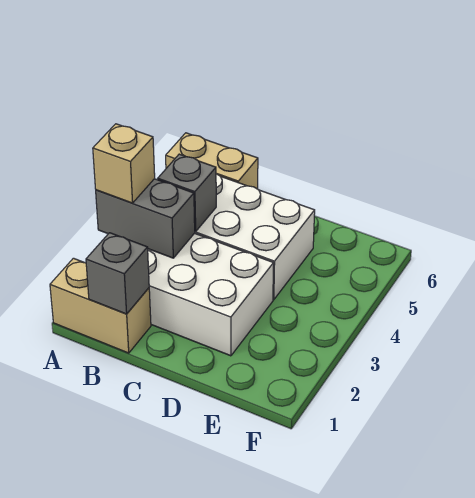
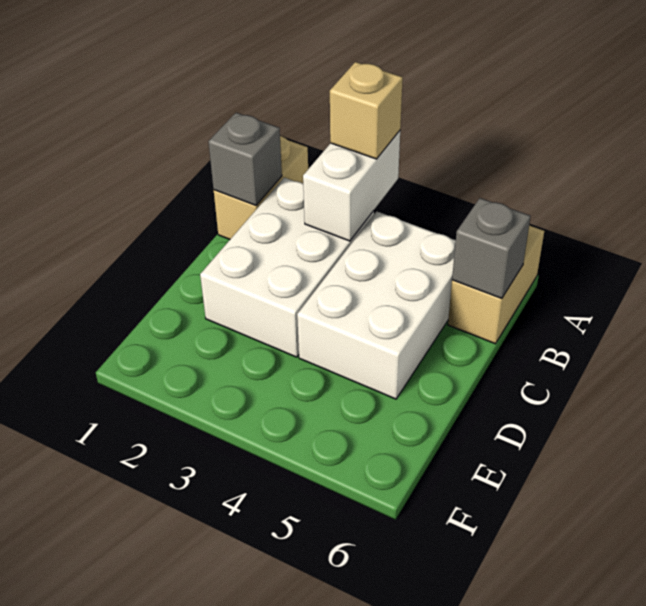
grey 1x2 brick [96,179,195,258] -> white 1x2 brick [303,131,400,241]
grey 1x1 brick [158,154,216,232] -> grey 1x1 brick moved to [452,198,531,299]

